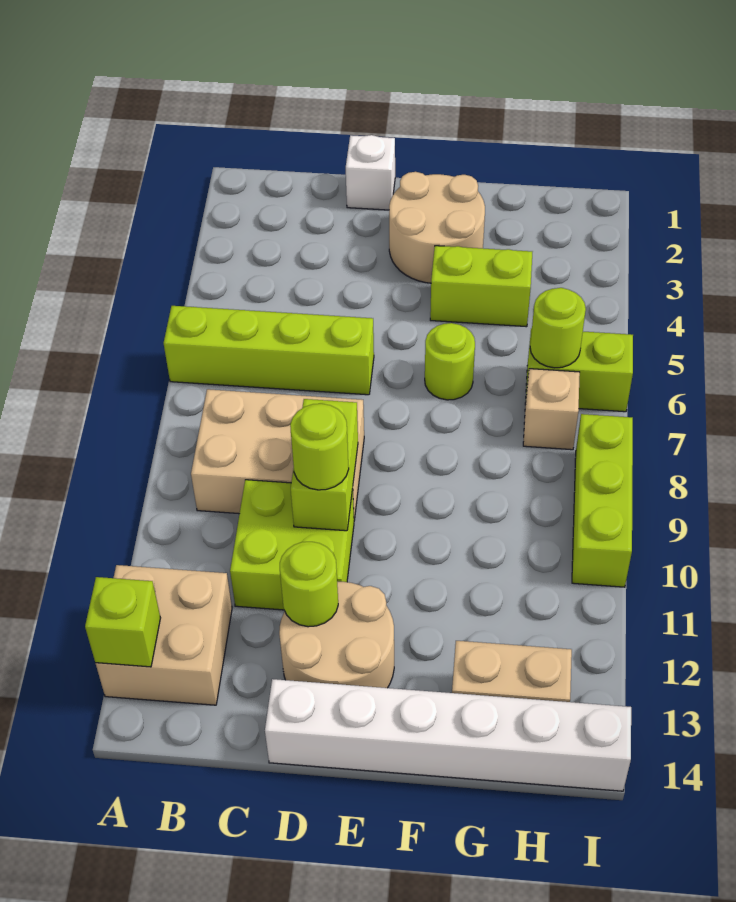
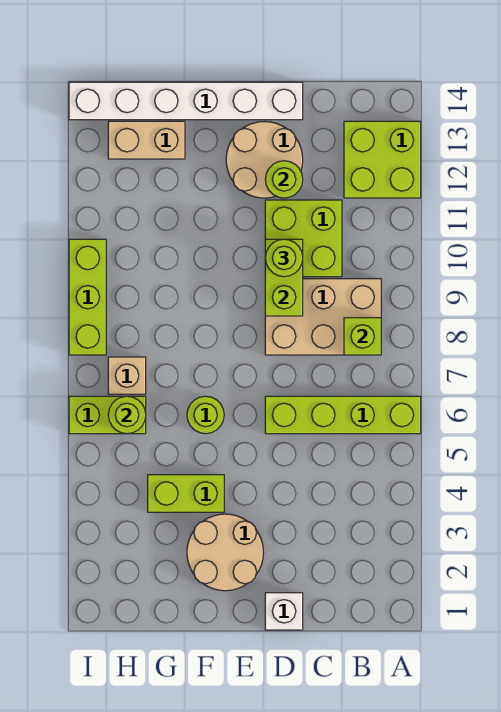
tan 2x2 brick [96,565,232,705] -> lime 2x2 brick [344,121,421,198]
lime 1x1 brick [85,577,160,667] -> lime 1x1 brick moved to [344,318,381,355]

